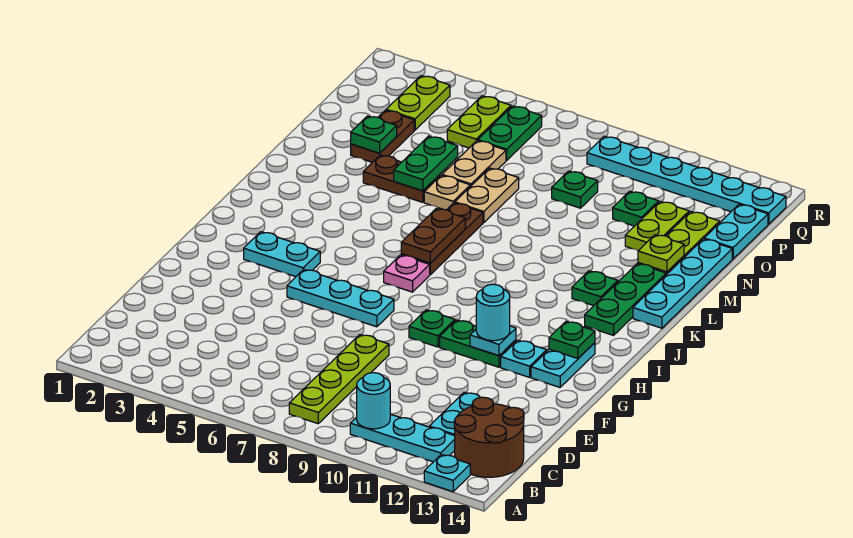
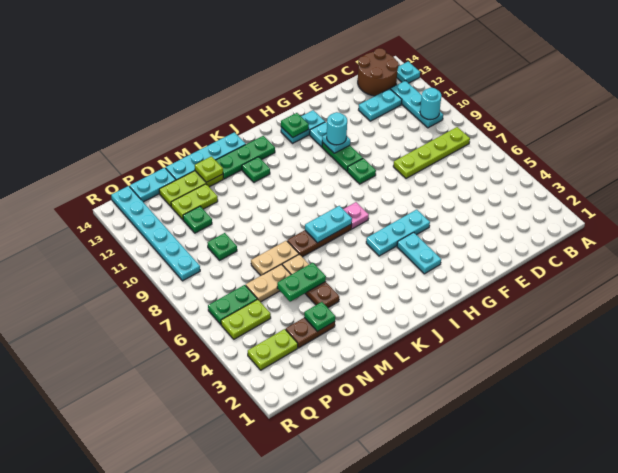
cyan 1x3 plate [287,269,394,327] -> cyan 1x3 plate turned to [366,210,430,256]
brown 1x2 plate [401,209,465,263] -> cyan 1x2 plate [305,206,352,243]

